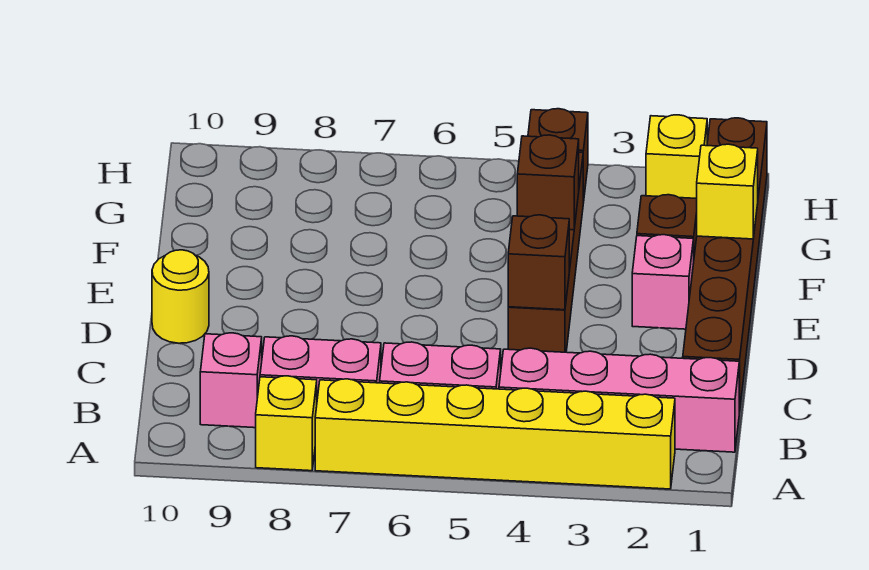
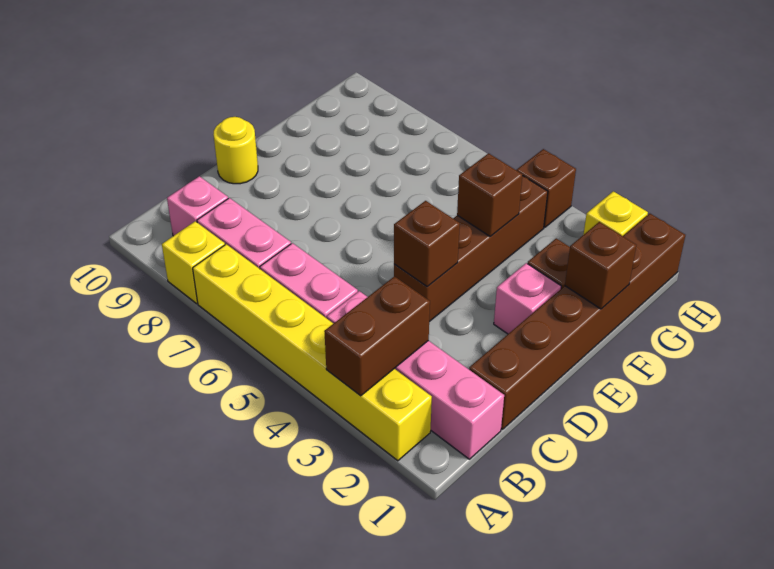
none -> brown 1x2 brick [324,277,430,396]
yellow 1x1 brick [697,144,758,239] -> brown 1x1 brick [565,222,636,309]

